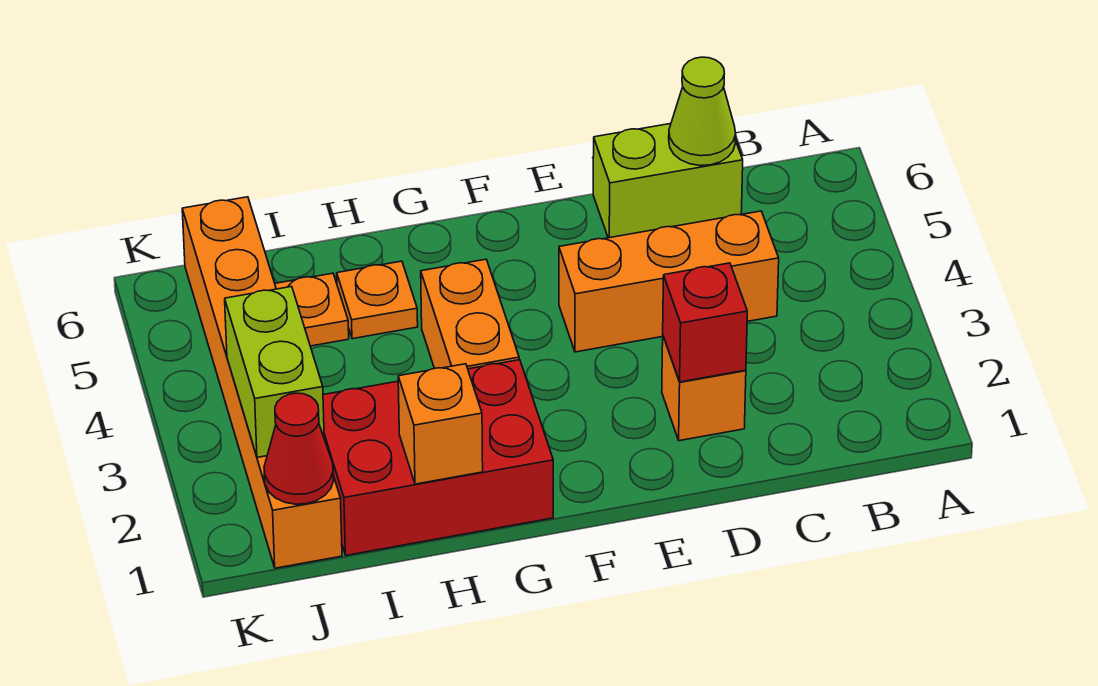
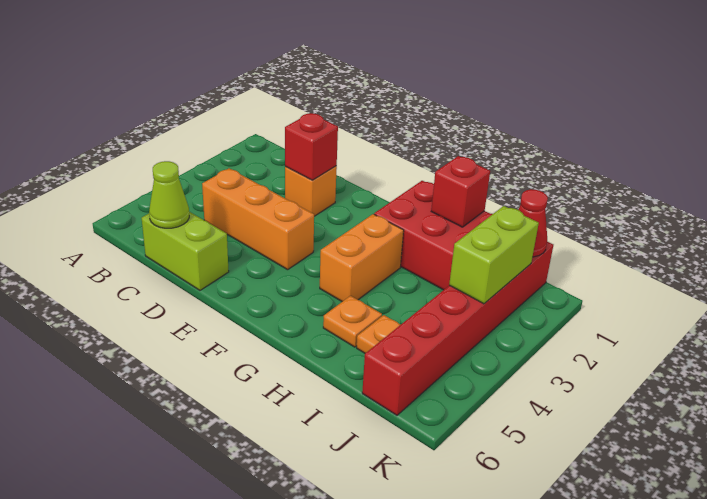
orange 1x1 brick [398,364,483,484] -> red 1x1 brick [431,156,490,227]
orange 1x6 brick [182,197,342,568] -> red 1x6 brick [362,242,553,415]

